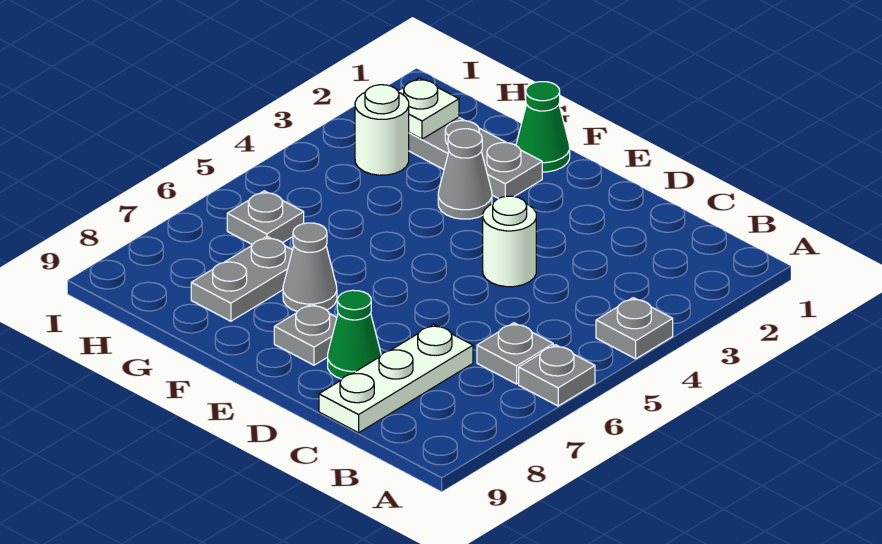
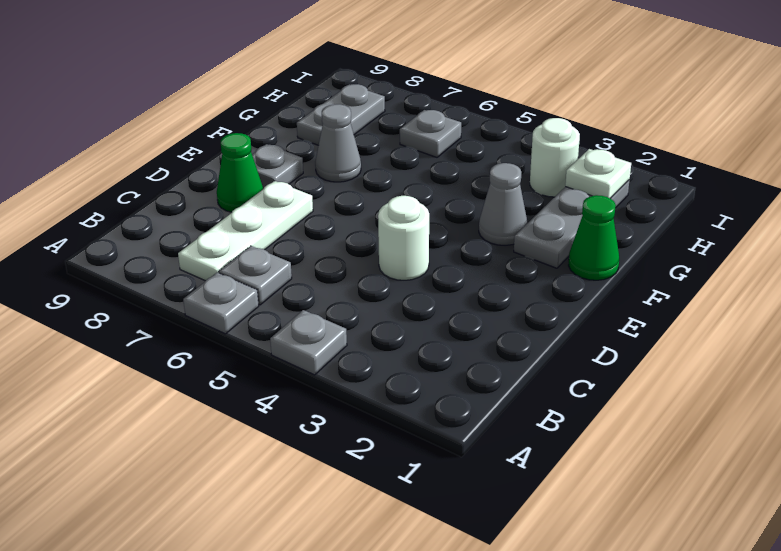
white 1x3 plate [319,324,473,433] -> white 1x3 plate turned to [178,181,313,281]
grey 1x2 plate [191,237,292,321] -> grey 1x2 plate turned to [297,84,385,145]

